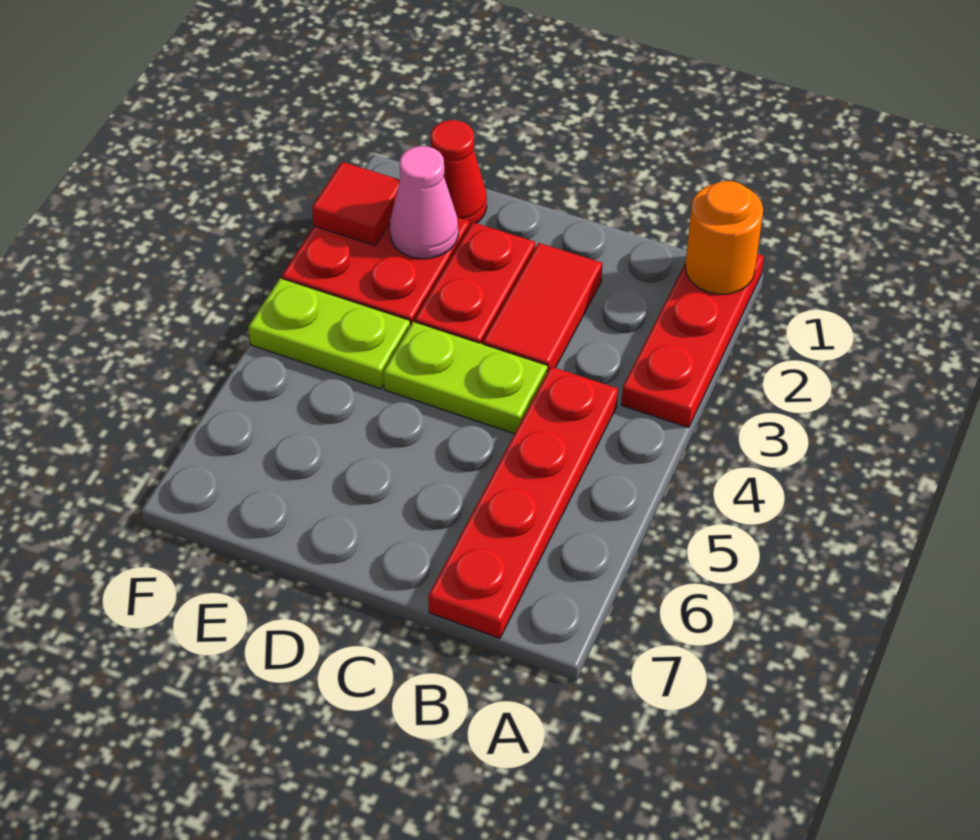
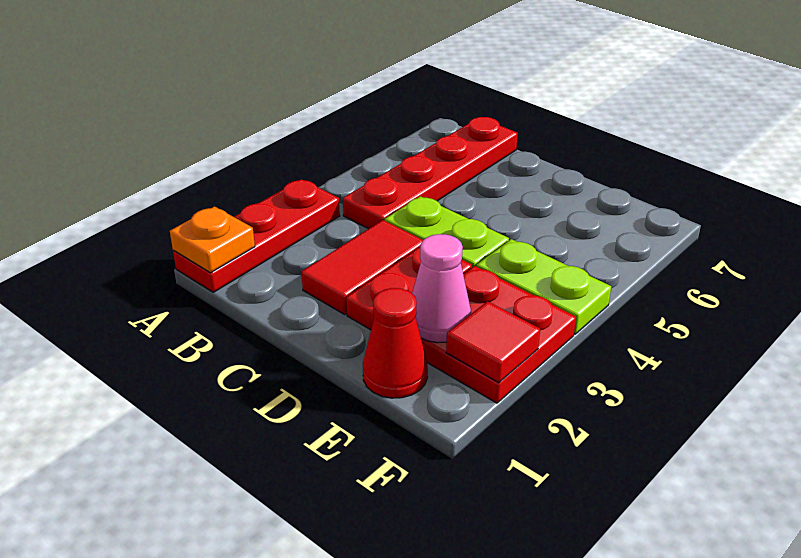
orange 1x1 round brick [685,181,763,294] -> orange 1x1 plate [170,207,255,273]

